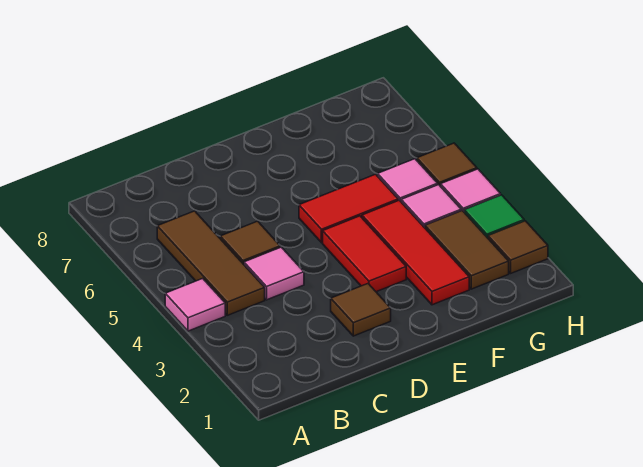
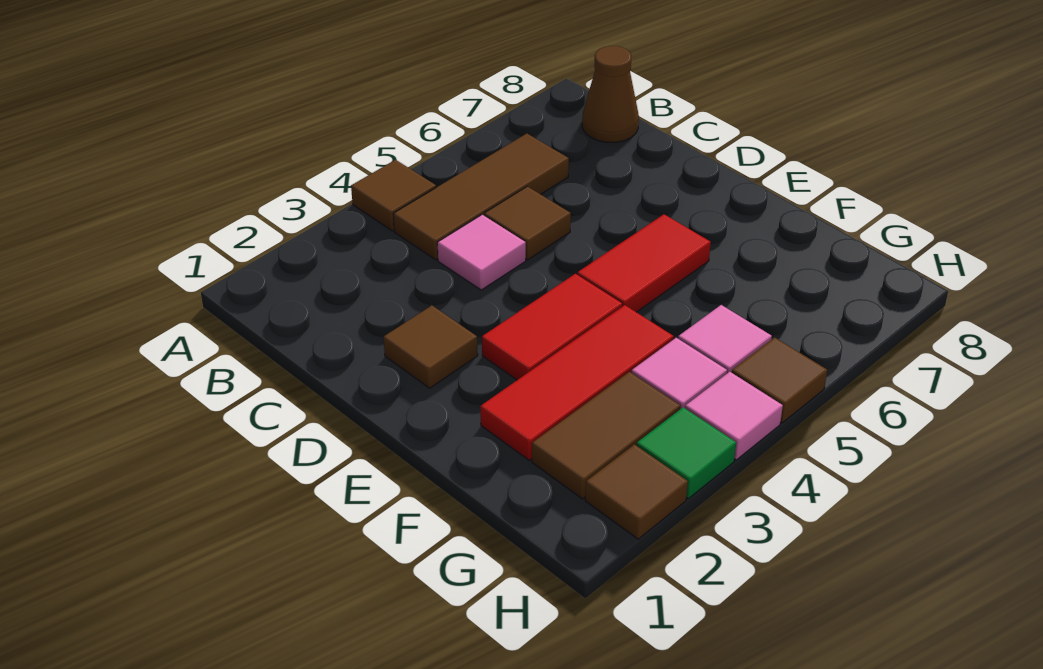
pink 1x1 tile [165,278,225,331] -> brown 1x1 tile [351,160,436,231]
none -> brown 1x1 cone [582,46,639,142]
red 1x2 tile [299,174,398,243] -> red 1x2 tile turned to [577,214,711,312]

